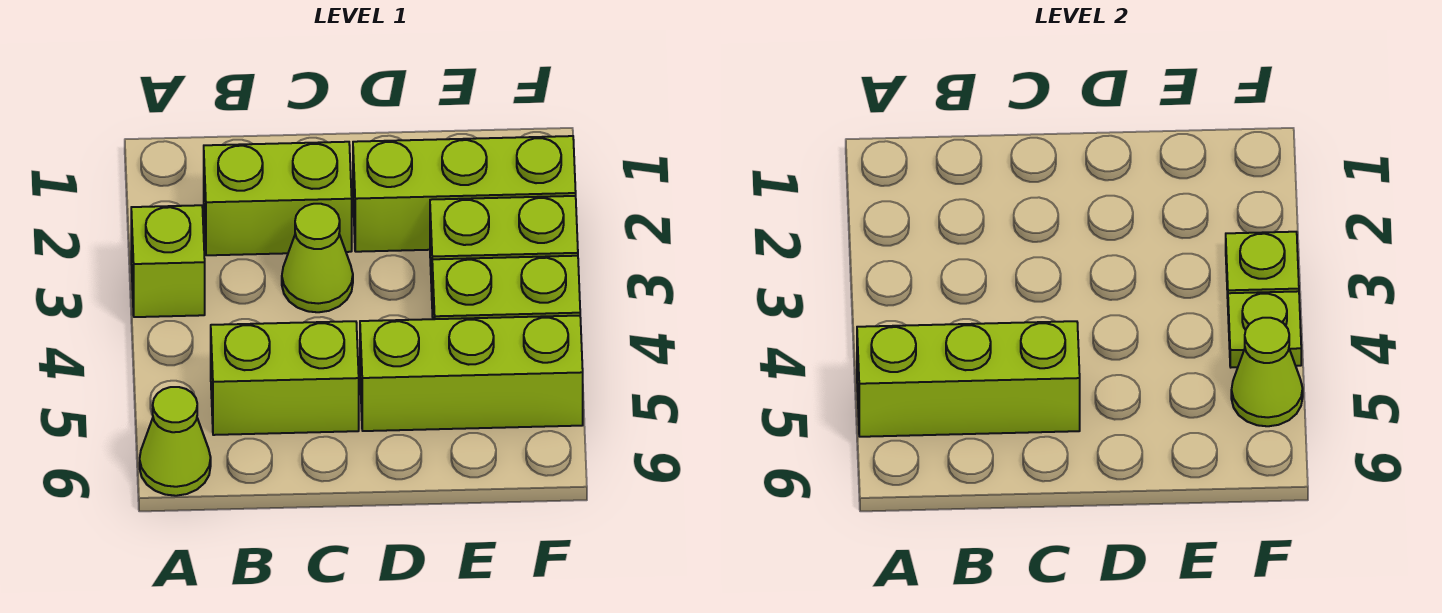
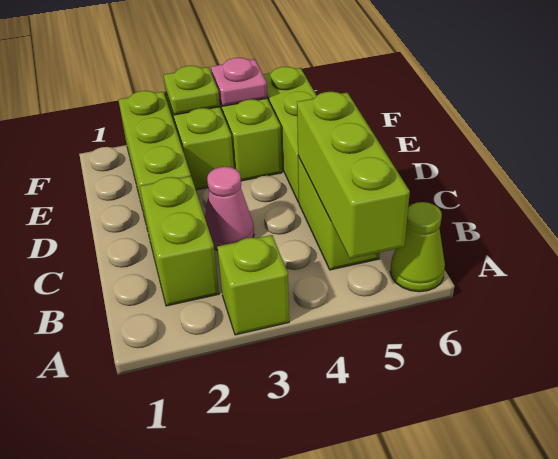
lime 1x1 cone [282,204,353,312] -> pink 1x1 cone [205,167,254,250]
lime 1x1 plate [1228,291,1301,367] -> pink 1x1 plate [211,58,267,106]
lime 1x1 cone [1231,318,1303,426] -> none

